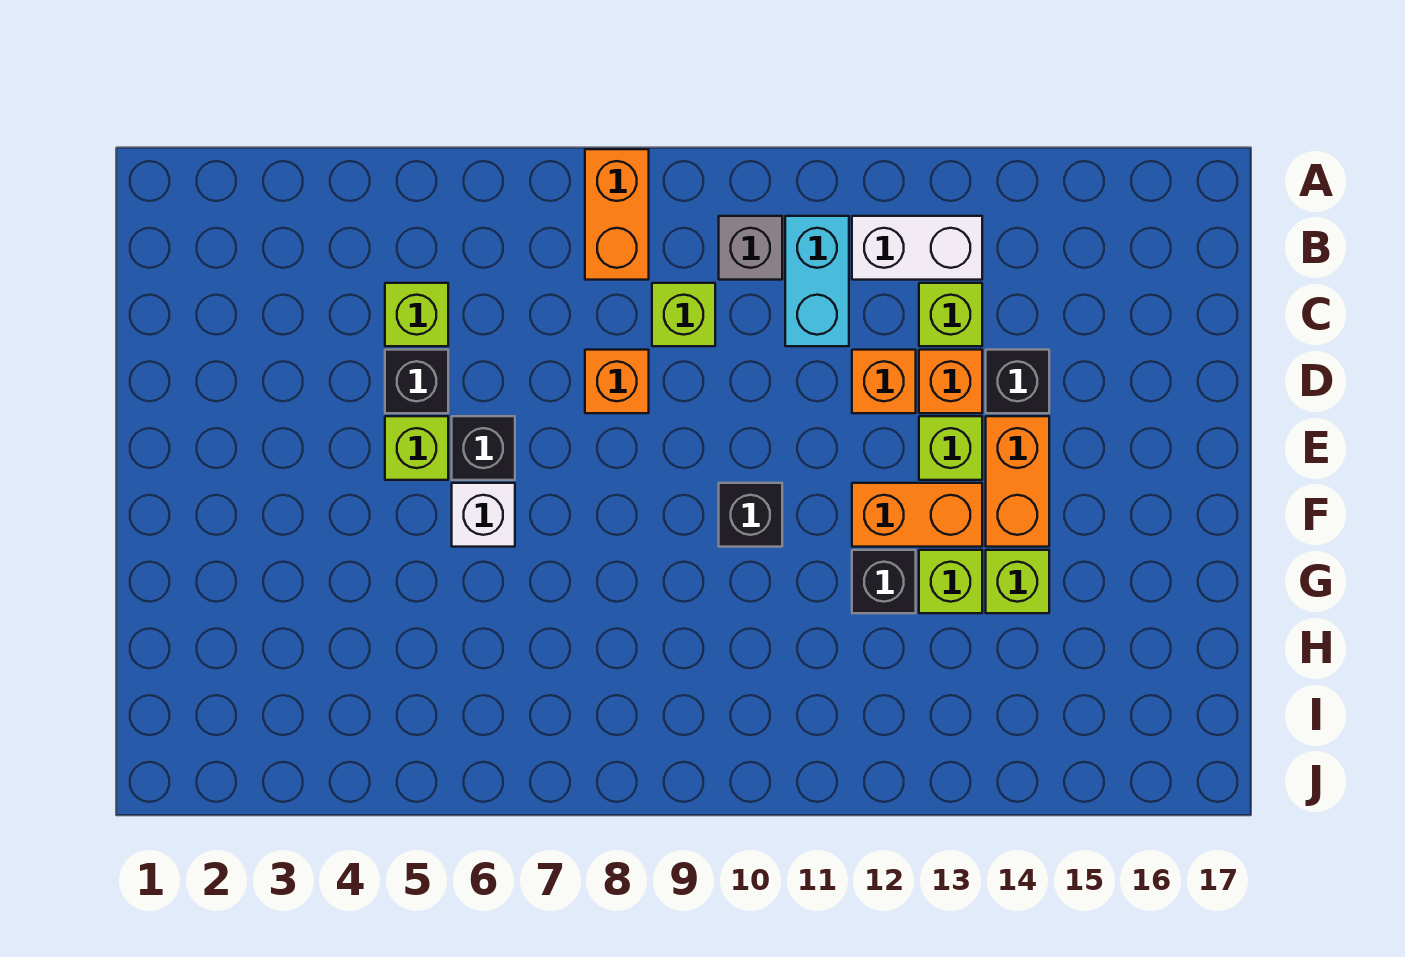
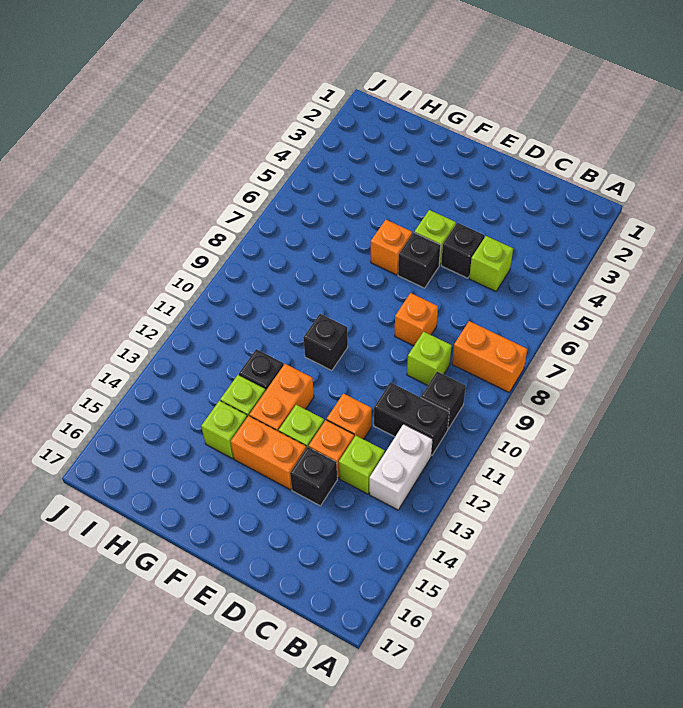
grey 1x1 brick [719,216,782,280] -> black 1x1 brick [421,372,466,429]
cyan 1x2 brick [785,216,849,346] -> black 1x2 brick [374,383,449,456]
white 1x1 brick [452,483,515,547] -> orange 1x1 brick [371,220,412,275]

